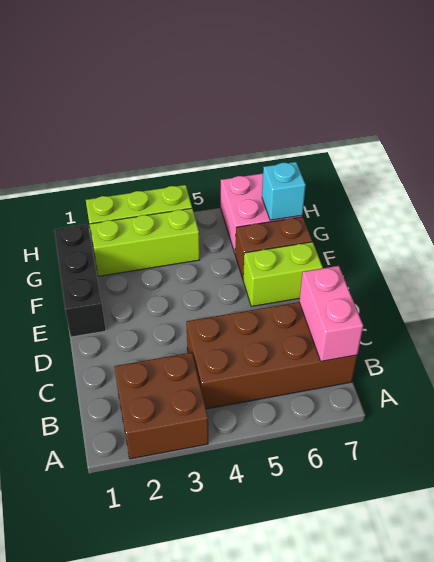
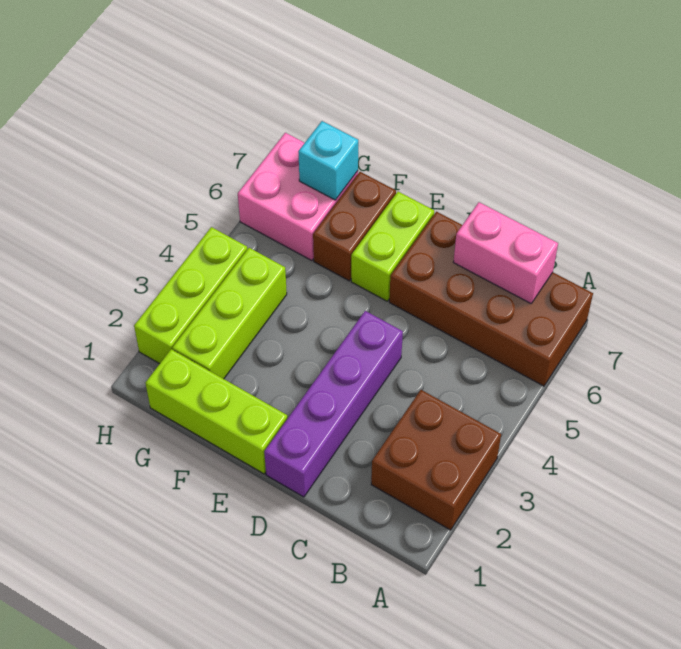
brown 2x4 brick [186,302,357,409] -> brown 2x4 brick turned to [389,212,593,386]
none -> purple 1x4 brick [264,311,403,497]
black 1x3 brick [54,224,106,337] -> lime 1x3 brick [145,349,288,474]

